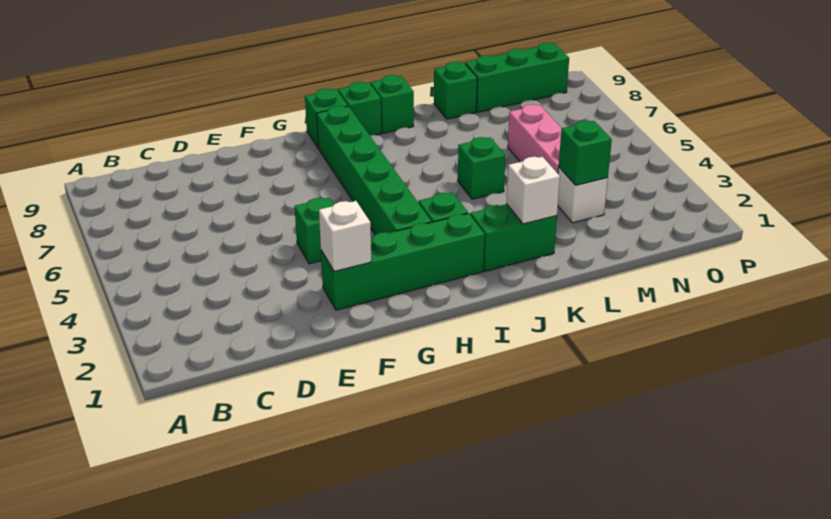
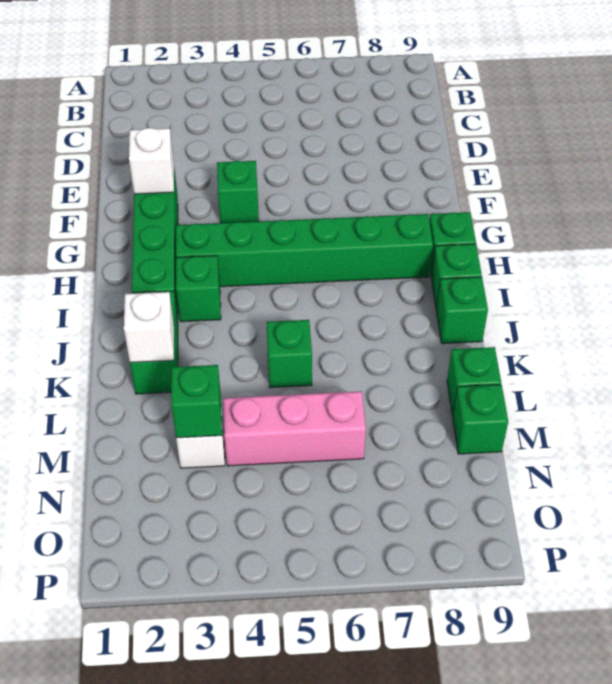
green 1x3 brick [465,43,569,112] -> green 1x1 brick [453,385,508,454]

